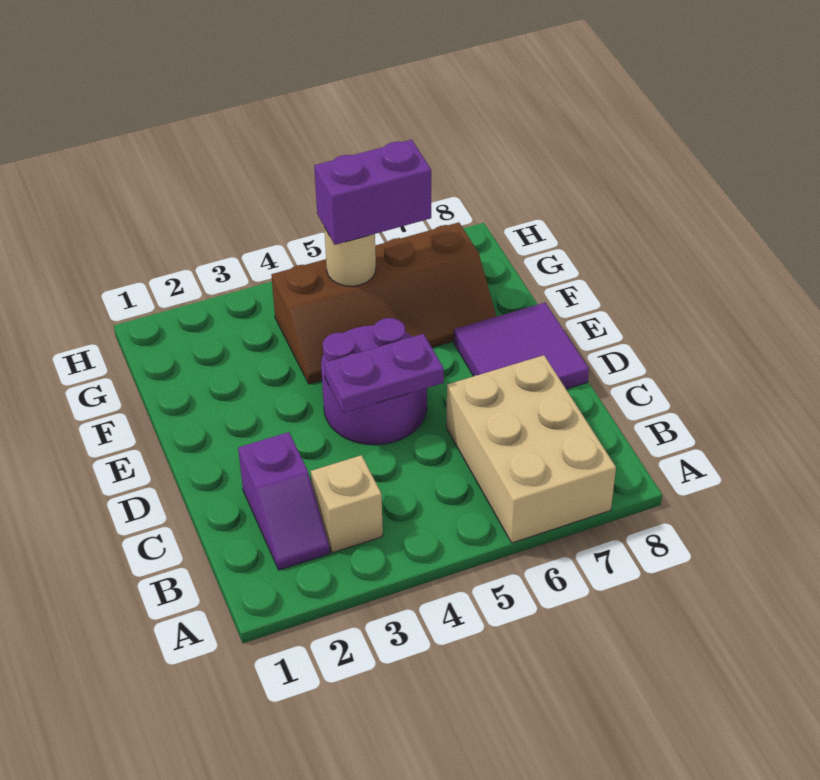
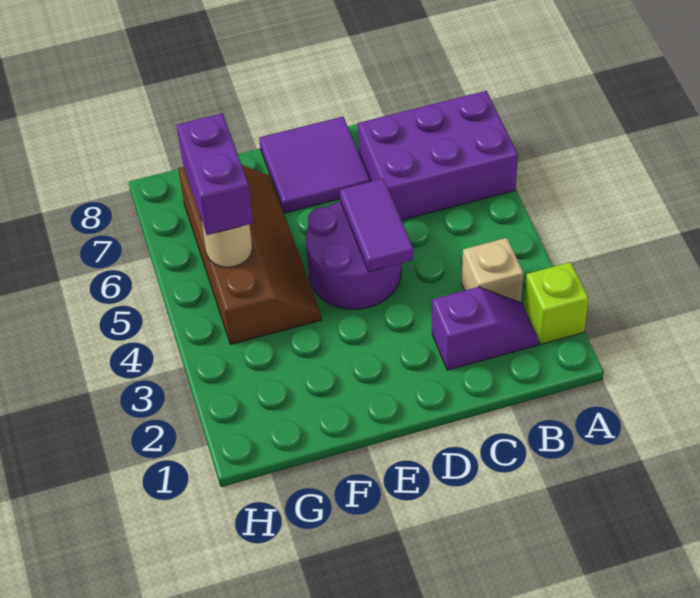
none -> lime 1x1 brick [524,262,588,344]
tan 2x3 brick [446,355,616,543] -> purple 2x3 brick [358,91,518,220]
purple 1x2 plate [324,334,444,413] -> purple 1x2 tile [340,178,413,272]

